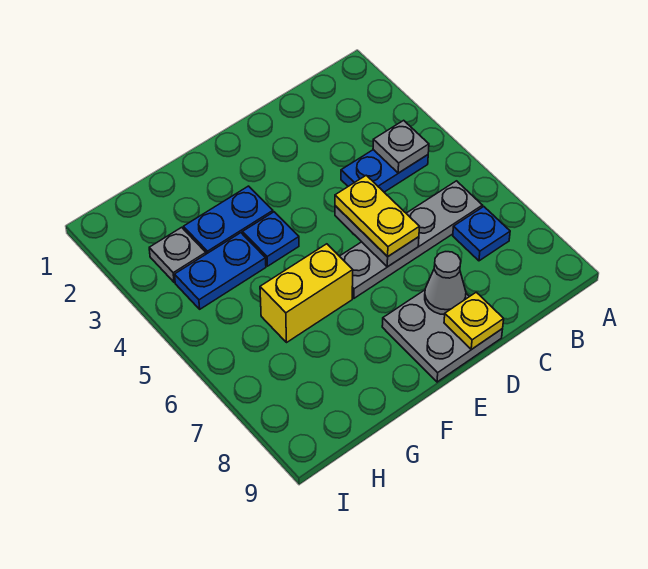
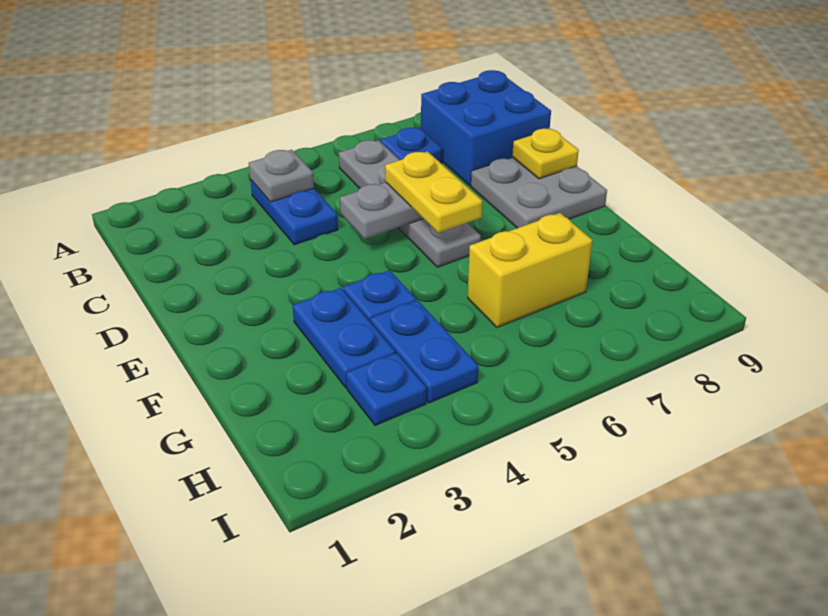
none -> blue 2x2 brick [421,70,551,185]
yellow 1x2 plate [335,175,419,257] -> yellow 1x2 plate turned to [385,152,482,233]
grey 1x1 cone [425,252,466,315] -> none
yellow 1x2 brick [260,244,353,342] -> yellow 1x2 brick turned to [468,213,592,327]
grey 1x1 plate [149,227,206,282] -> blue 1x1 plate [346,353,426,425]

